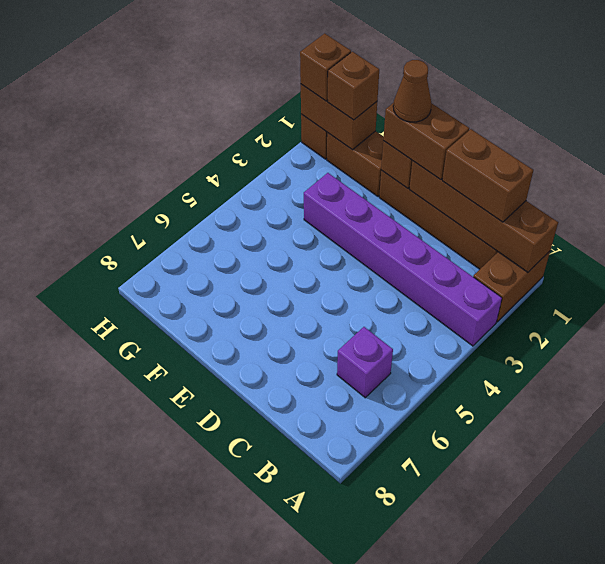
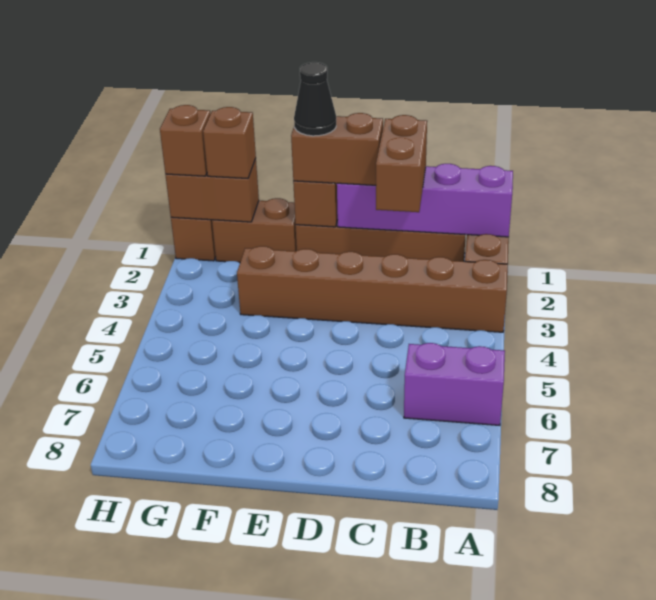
brown 1x4 brick [409,161,558,272] -> purple 1x4 brick [337,164,513,237]
purple 1x6 brick [304,173,502,346] -> brown 1x6 brick [237,246,508,332]
brown 1x2 brick [442,129,533,222] -> brown 1x2 brick turned to [376,115,427,212]
purple 1x1 brick [337,327,393,398] -> purple 1x2 brick [404,343,505,425]
brown 1x1 cone [393,60,432,122] -> black 1x1 cone [294,62,336,136]

